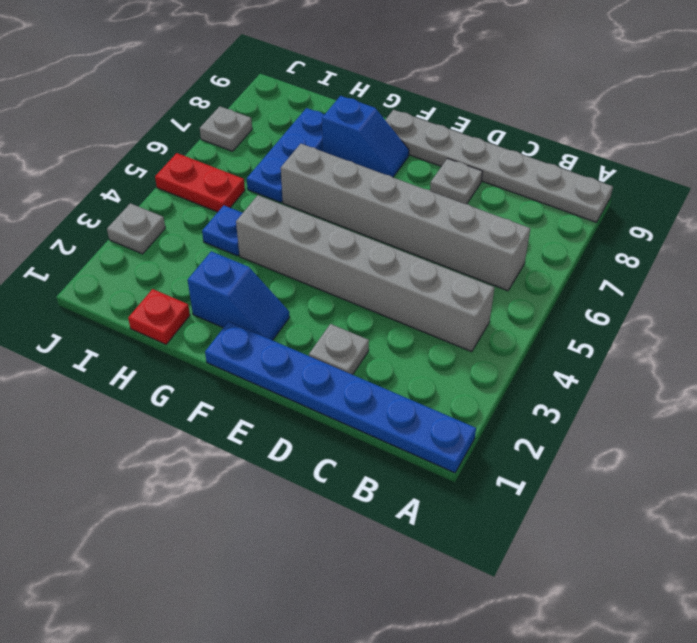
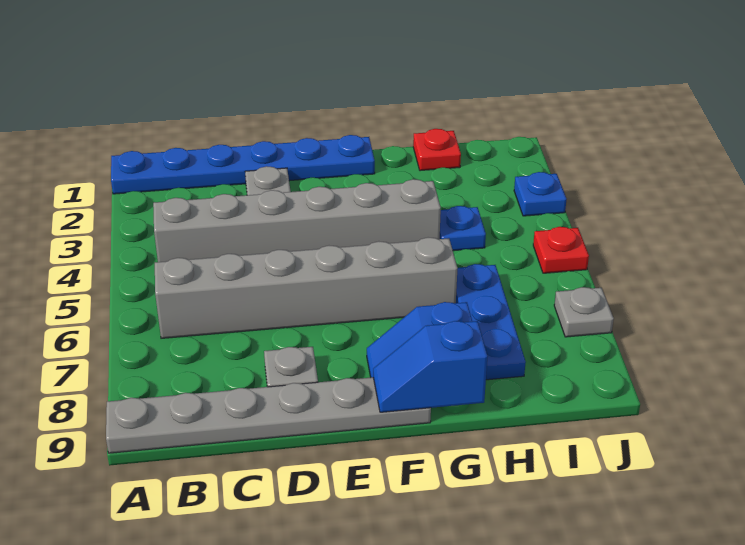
blue 1x2 slope [188,251,290,340] -> blue 1x2 slope moved to [373,321,488,412]
red 1x2 plate [155,153,245,212] -> red 1x1 plate [533,227,589,273]
grey 1x1 plate [107,203,165,254] -> blue 1x1 plate [514,172,567,216]

